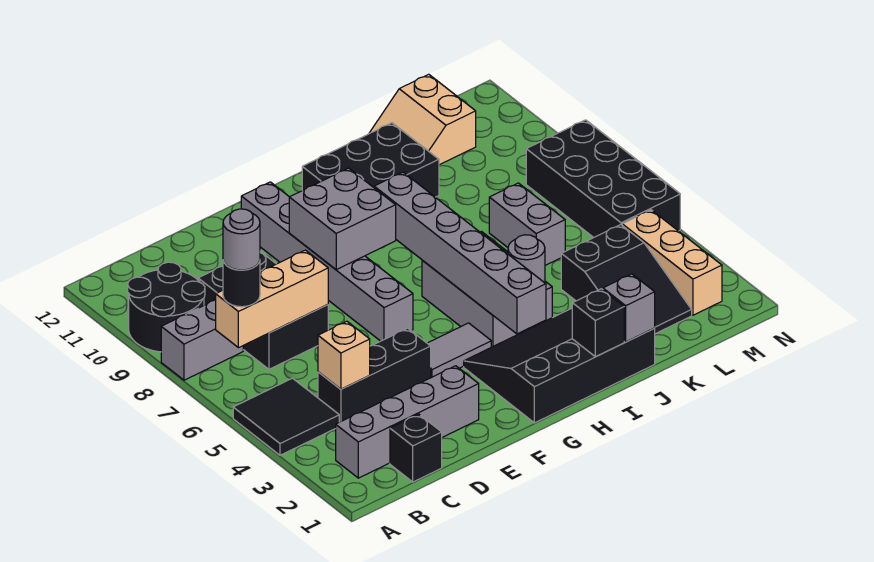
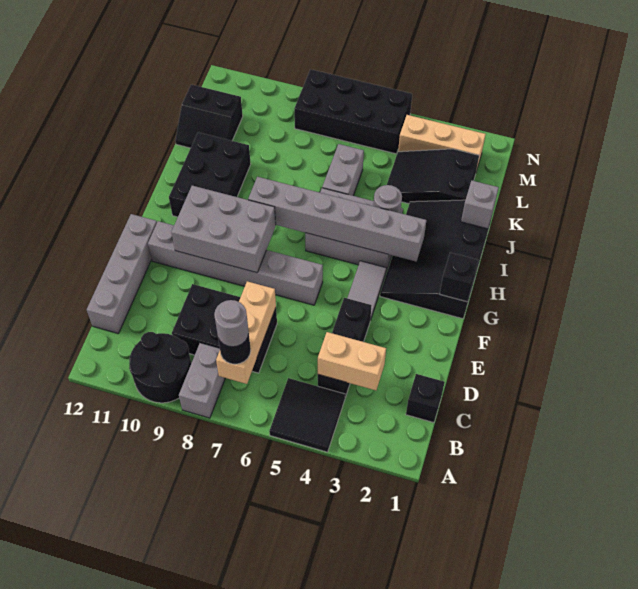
grey 1x4 brick [336,366,479,478] -> grey 1x4 brick moved to [87,214,157,333]
tan 1x1 brick [318,321,370,389] -> tan 1x2 brick [318,332,386,390]
grey 2x2 brick [289,168,396,270] -> grey 2x3 brick [171,186,276,273]
black 1x1 brick [572,289,624,357] -> black 1x1 brick moved to [440,253,478,302]
black 2x3 slope [561,225,692,334] -> black 2x3 slope turned to [387,149,479,204]
grey 1x2 brick [489,183,565,265] -> grey 1x2 brick turned to [322,144,364,196]
tan 2x2 slope [370,74,476,165] -> black 2x2 slope [175,84,243,148]

